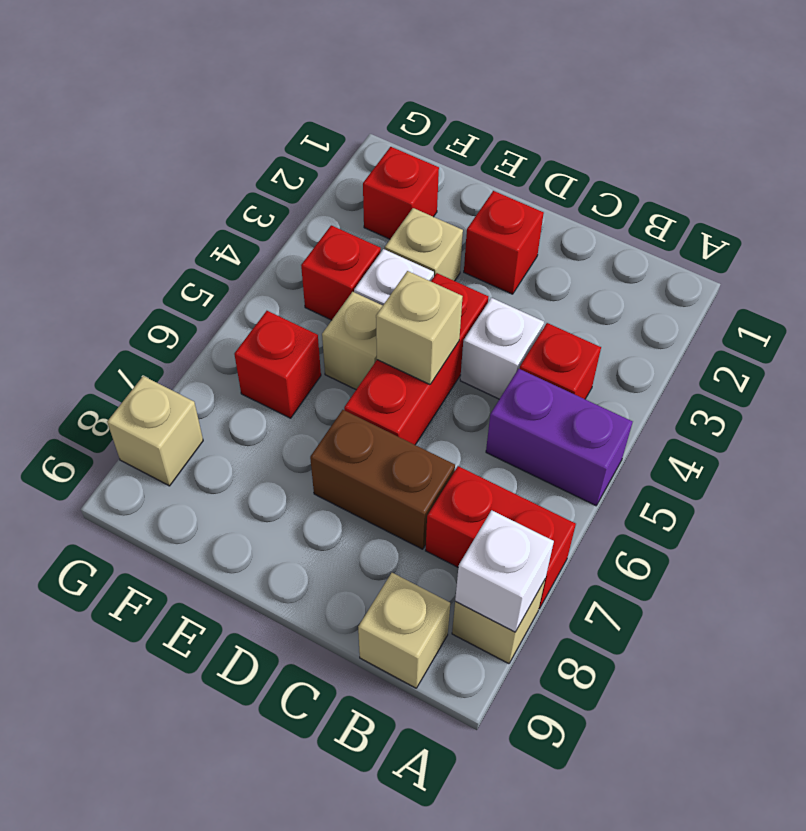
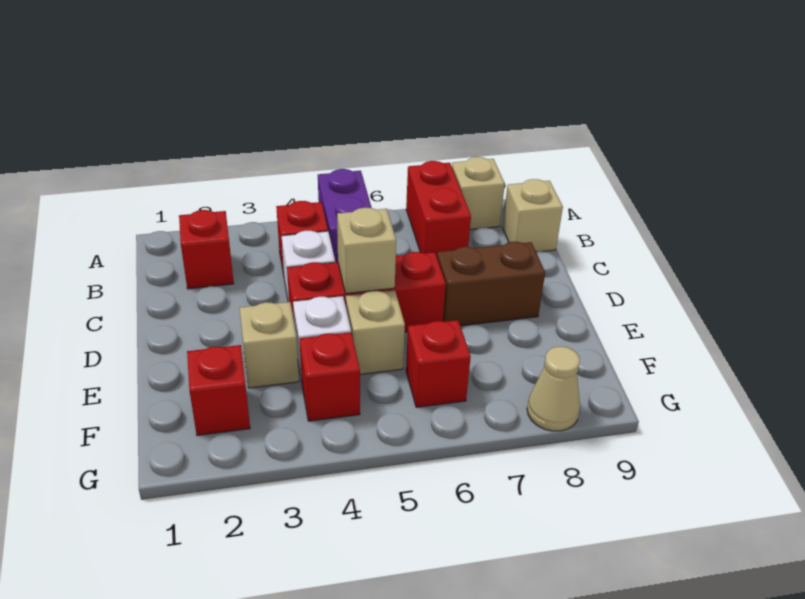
white 1x1 brick [455,510,554,632] -> none
brown 1x2 brick [310,410,455,549] -> brown 1x2 brick turned to [437,242,545,326]
red 1x1 brick [464,191,544,294] -> red 1x1 brick moved to [179,210,234,289]
tan 1x1 brick [107,376,203,486] -> tan 1x1 cone [527,347,580,431]

